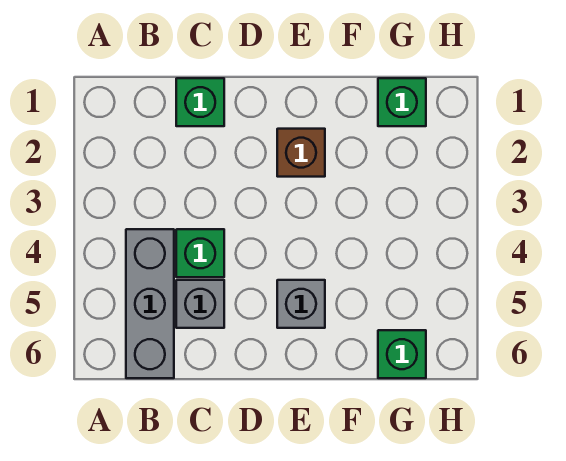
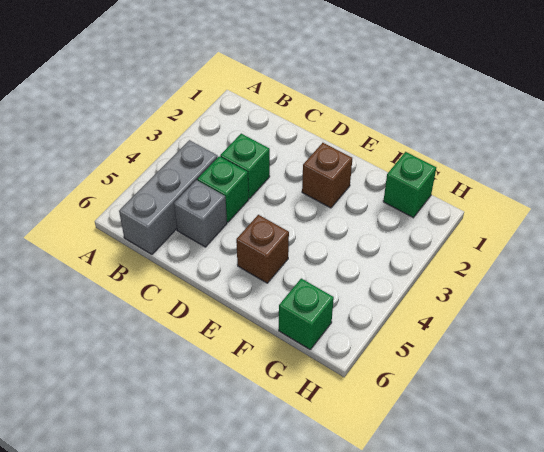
green 1x1 brick [176,78,224,126] -> green 1x1 brick moved to [220,134,270,198]
grey 1x1 brick [277,280,325,328] -> brown 1x1 brick [236,215,289,283]

